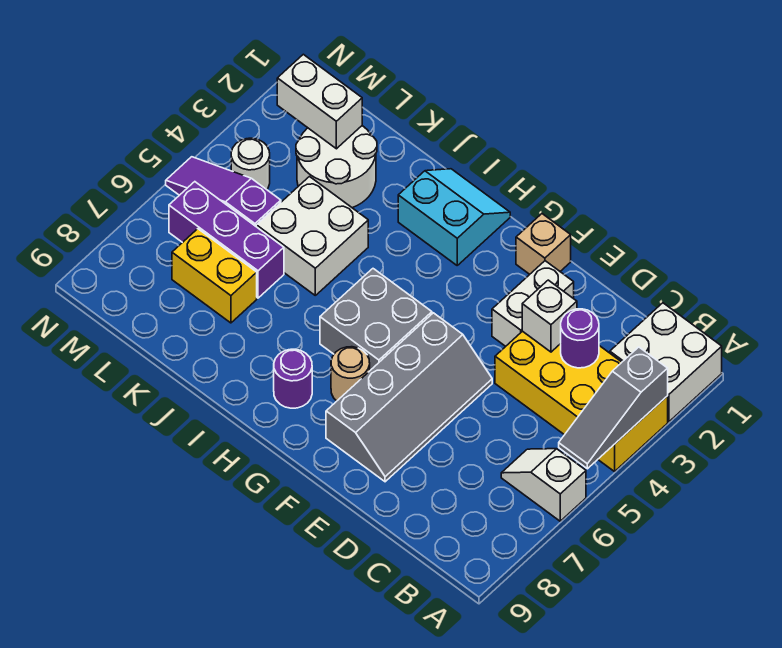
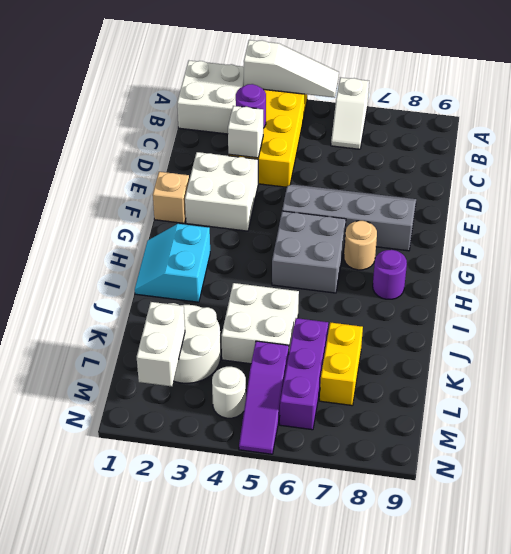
grey 1x3 slope [559,347,668,469] -> white 1x3 slope [244,40,339,98]
white 1x2 brick [492,261,574,346] -> white 2x2 brick [185,152,258,231]

